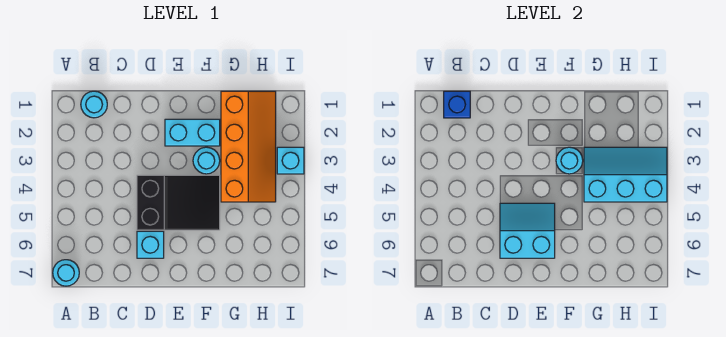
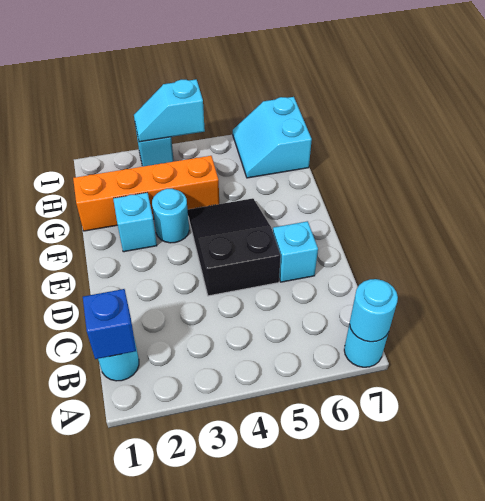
cyan 2x2 slope [500,203,555,258] -> cyan 2x2 slope moved to [233,97,312,178]
cyan 1x2 brick [165,119,220,146] -> cyan 1x1 brick [113,193,157,252]
cyan 1x1 round brick [556,147,583,174] -> cyan 1x1 round brick moved to [350,279,398,342]
cyan 2x3 slope [584,147,667,202] -> cyan 1x2 slope [134,79,205,142]

